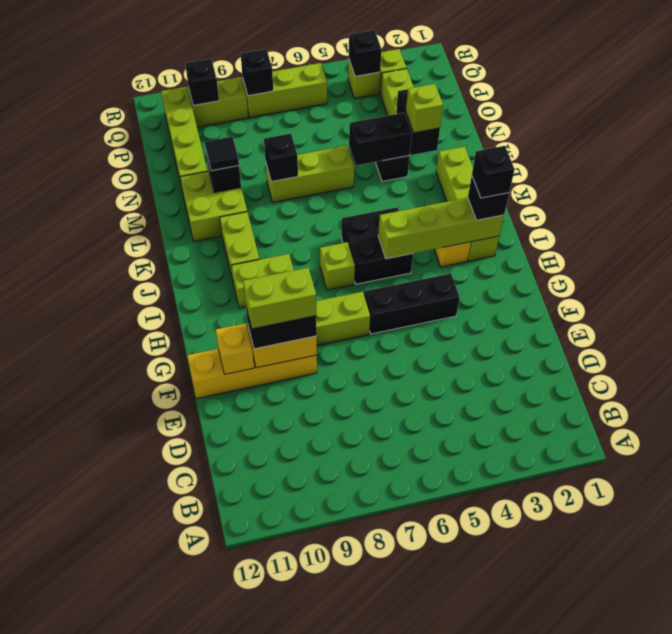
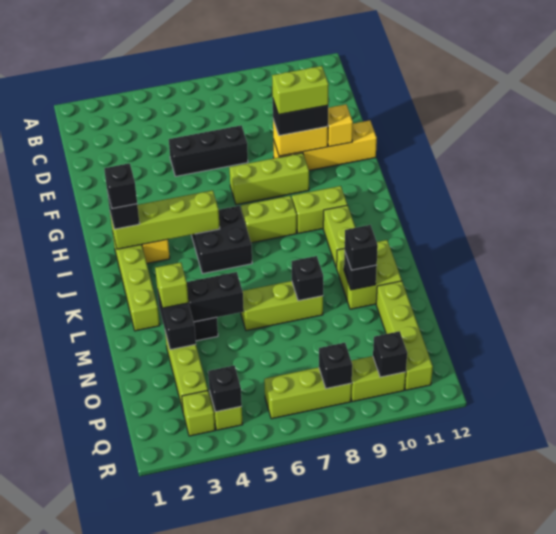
black 1x3 brick [364,273,460,334] -> black 1x3 brick moved to [169,125,248,176]
lime 1x1 brick [320,242,355,290] -> lime 1x2 brick [241,196,297,243]
black 1x1 tile [205,137,239,171] -> black 1x1 brick [345,225,378,270]

